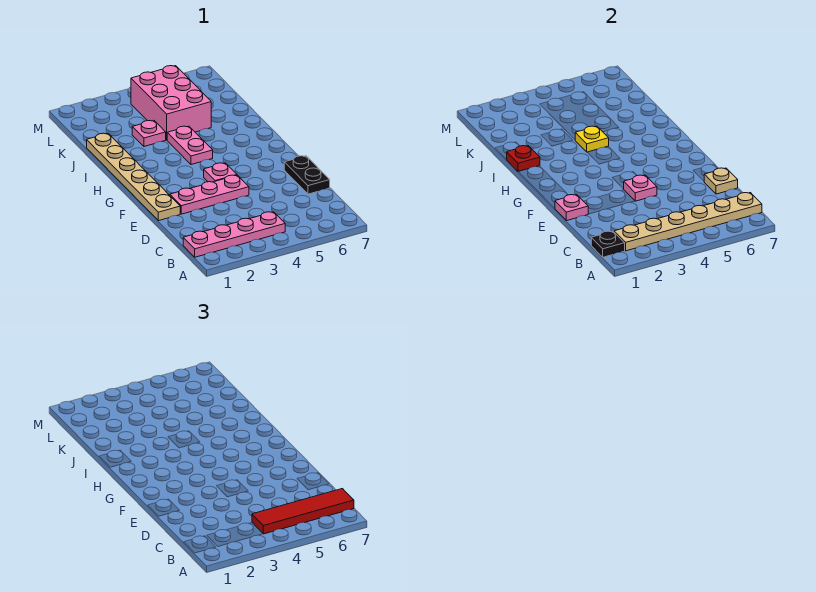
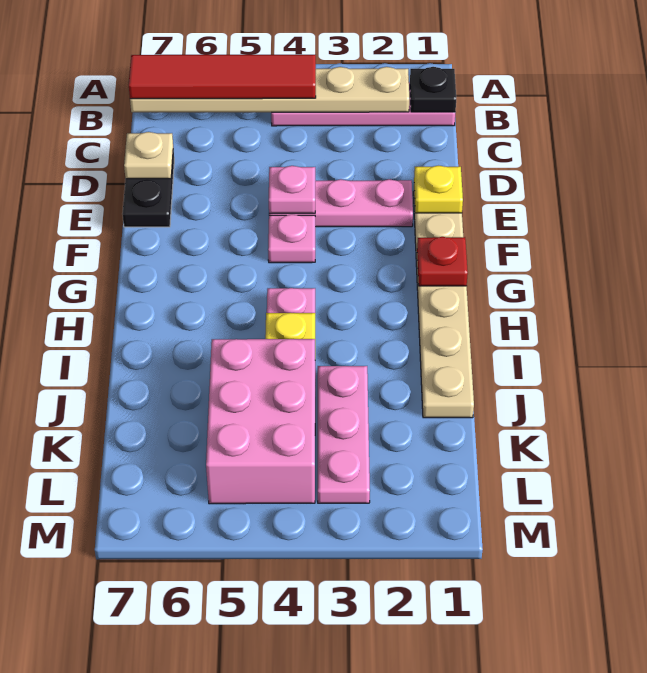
pink 1x1 plate [555,195,588,221] -> yellow 1x1 plate [414,166,463,213]
red 1x1 plate [506,146,540,172] -> red 1x1 plate moved to [417,237,468,286]
pink 1x1 plate [132,121,166,146] -> pink 1x3 plate [318,366,370,503]

